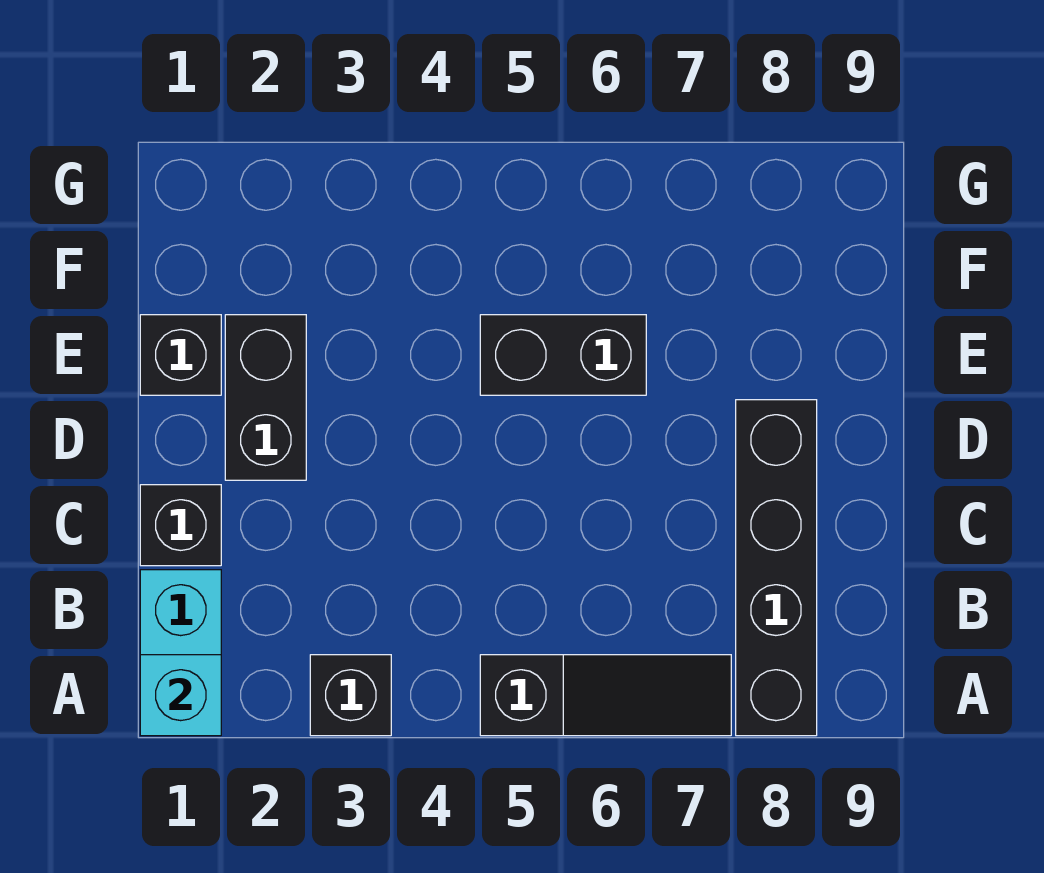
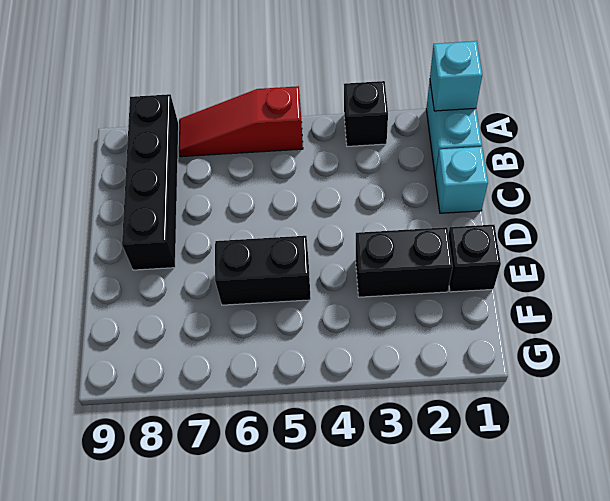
black 1x3 slope [480,655,731,736] -> red 1x3 slope [178,86,303,157]
black 1x1 brick [140,485,221,566] -> cyan 1x1 brick [435,147,488,213]
black 1x2 brick [225,315,306,480] -> black 1x2 brick turned to [355,227,453,297]

